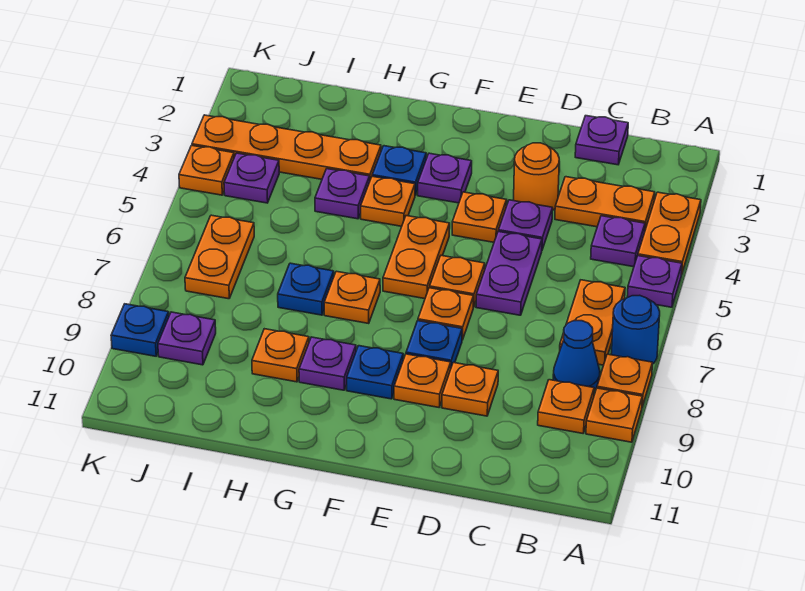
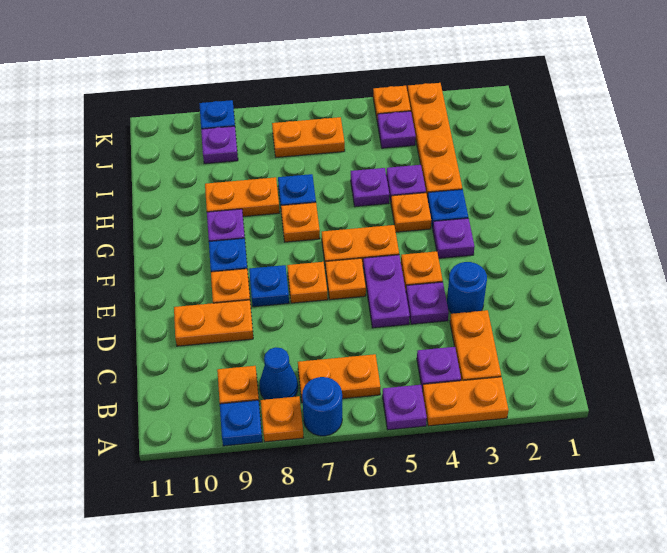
orange 1x1 plate [586,388,642,442] -> blue 1x1 plate [220,400,262,446]
purple 1x1 plate [575,116,628,165] -> purple 1x1 plate moved to [351,168,389,207]
orange 1x1 round brick [514,143,559,211] -> blue 1x1 round brick [447,262,487,314]
purple 1x2 plate [476,231,542,315] -> purple 1x2 plate turned to [363,255,410,328]
orange 1x1 plate [442,362,498,416] -> orange 1x2 plate [174,300,253,346]
orange 1x1 plate [252,329,309,382] -> orange 1x2 plate [205,177,280,216]

